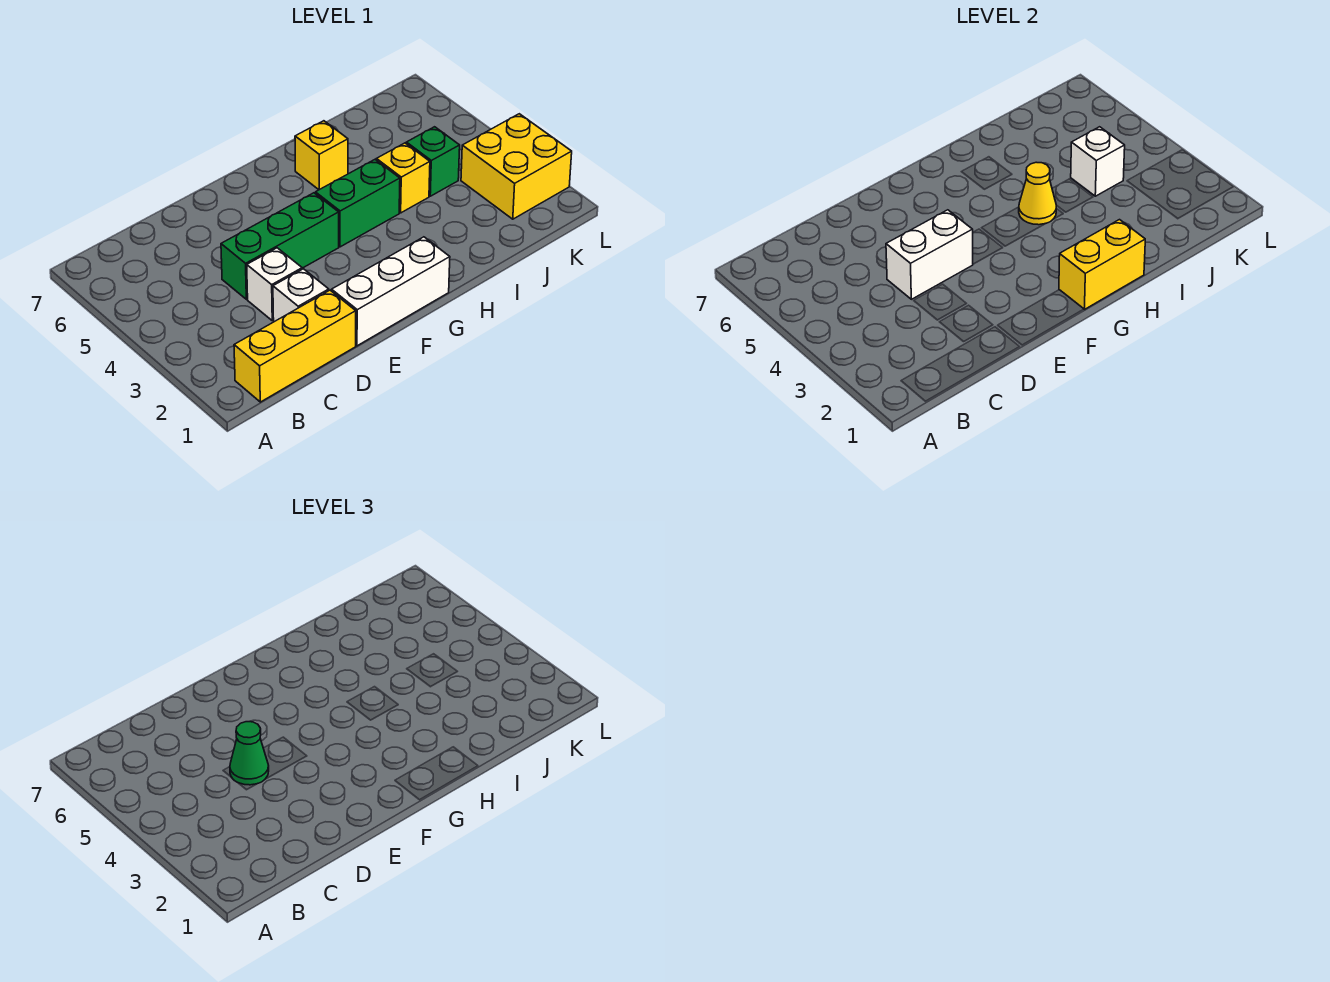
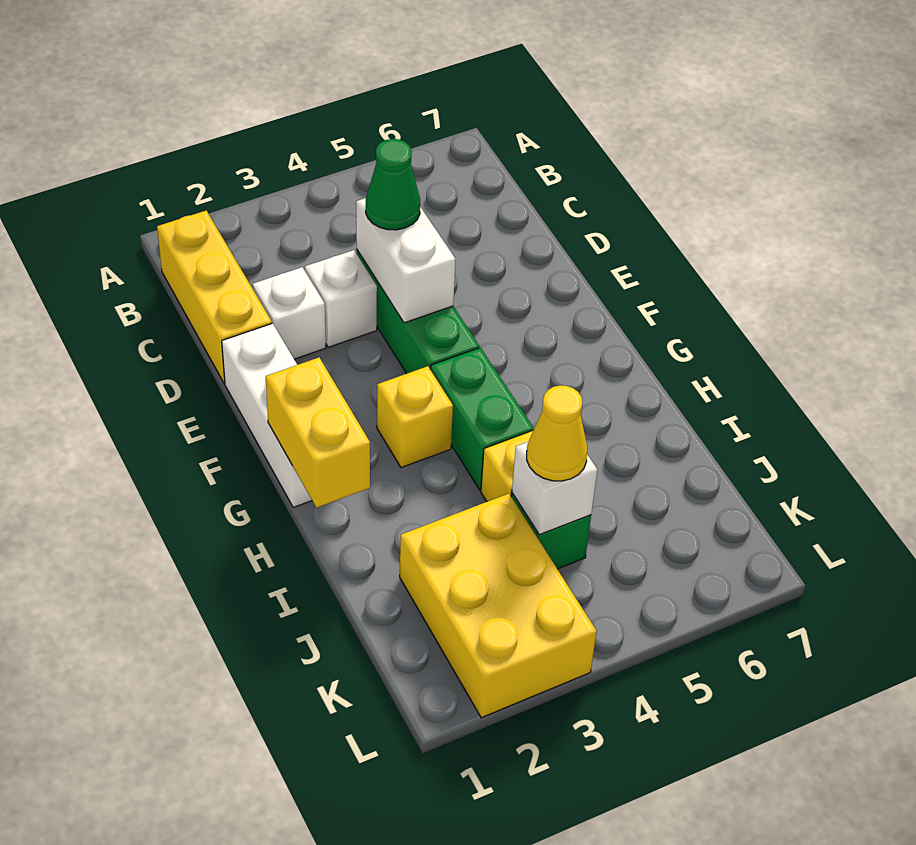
yellow 1x1 cone [1019,162,1056,225] -> yellow 1x1 cone moved to [527,385,587,481]
yellow 1x1 brick [295,121,348,190] -> yellow 1x1 brick moved to [377,366,453,468]
yellow 2x2 brick [461,114,572,219] -> yellow 2x3 brick [400,494,597,718]

